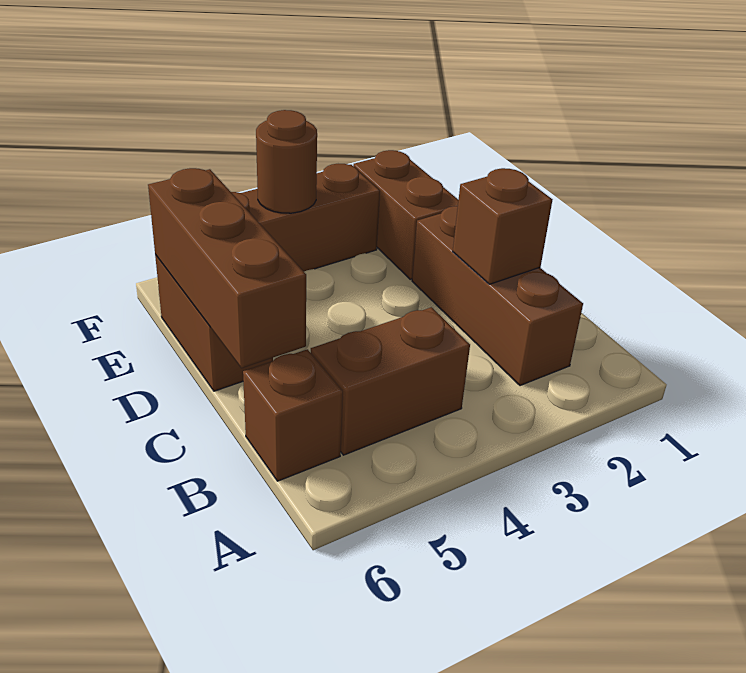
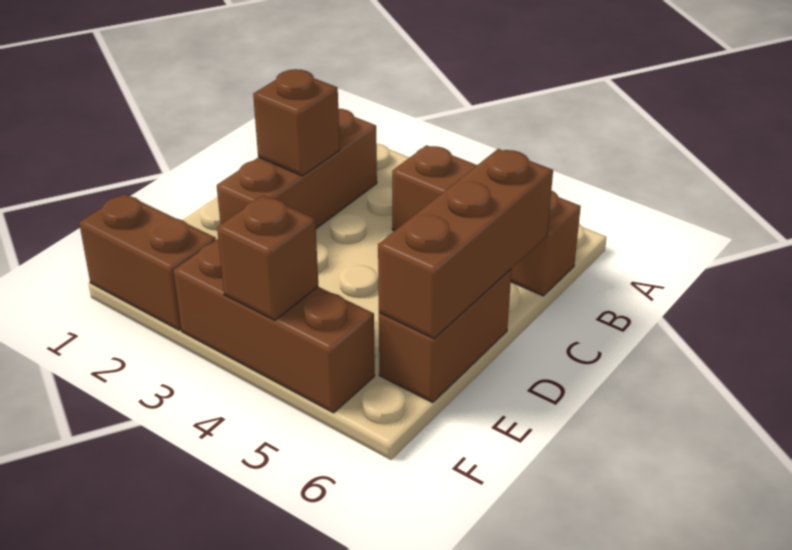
brown 1x2 brick [353,150,458,279] -> brown 1x2 brick turned to [79,194,216,330]
brown 1x1 round brick [256,110,317,213] -> brown 1x1 brick [217,196,318,320]

